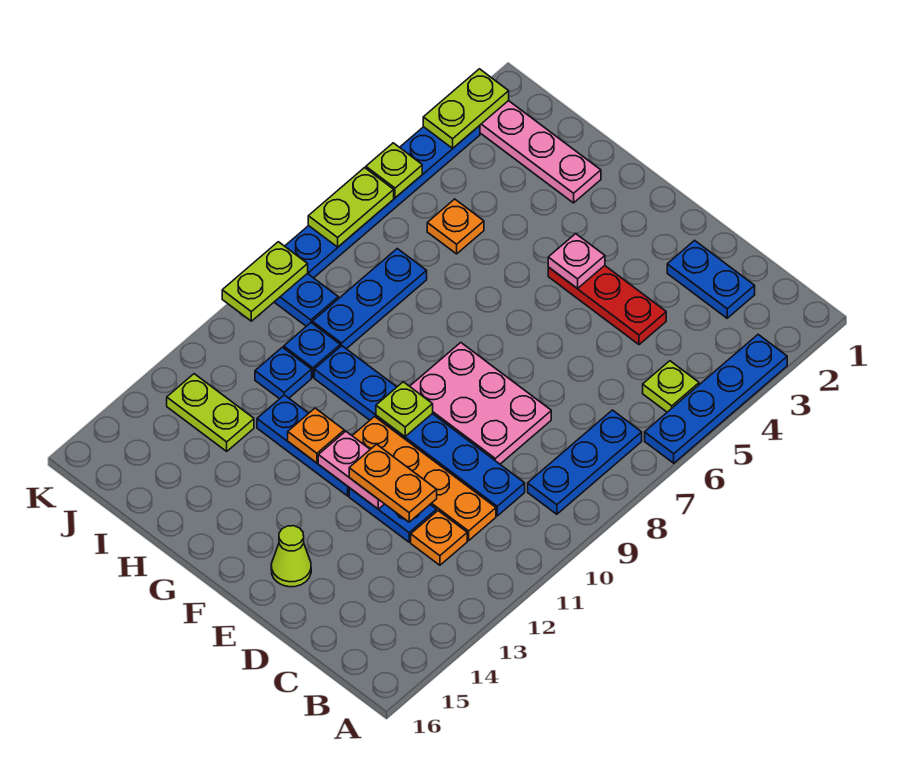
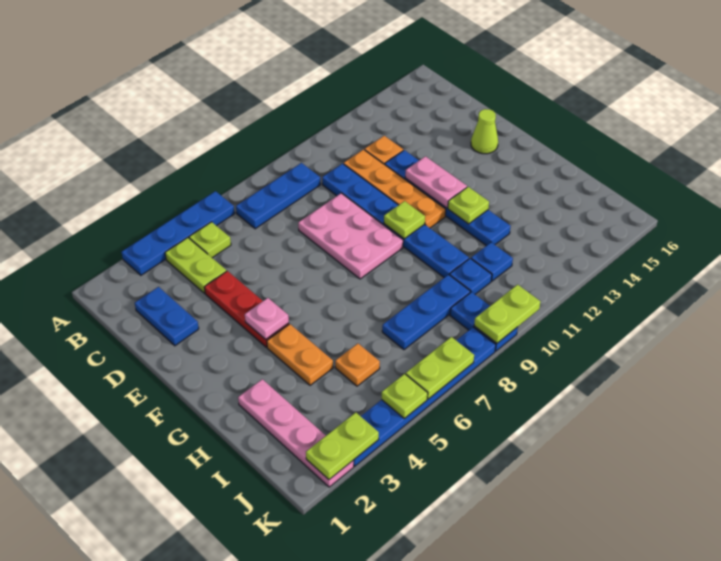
orange 1x2 plate [349,444,437,522] -> orange 1x2 plate moved to [267,324,333,385]
orange 1x1 plate [288,408,344,463] -> lime 1x1 plate [448,187,489,224]
lime 1x2 plate [167,374,254,451] -> lime 1x2 plate moved to [165,238,226,293]

